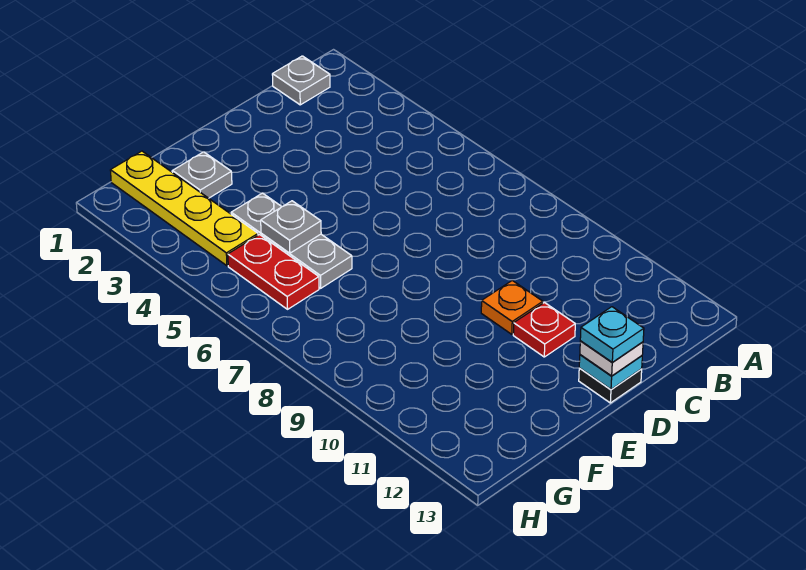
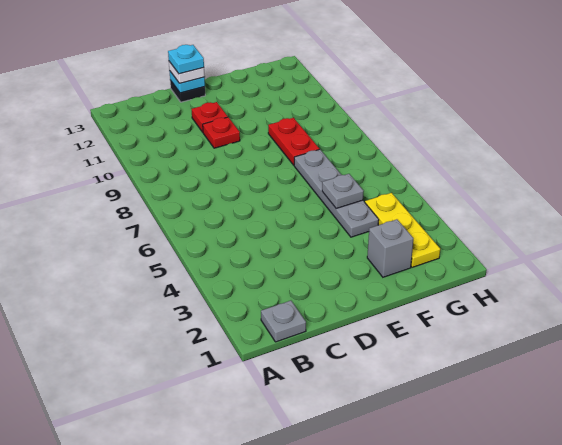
orange 1x1 plate [481,281,543,334] -> red 1x1 plate [203,117,240,148]
grey 1x1 plate [172,152,232,198] -> grey 1x1 brick [367,219,413,277]
grey 1x3 plate [231,193,352,288] -> grey 1x4 plate [294,149,379,237]
yellow 1x4 plate [110,151,258,266] -> yellow 1x3 plate [365,193,440,267]
red 1x2 plate [228,235,319,309] -> red 1x2 plate moved to [268,118,319,165]

